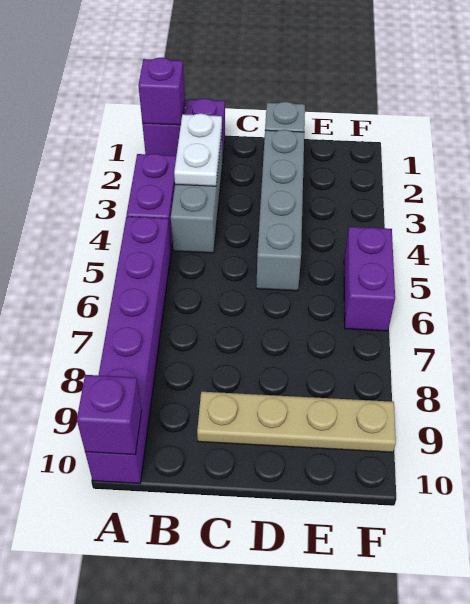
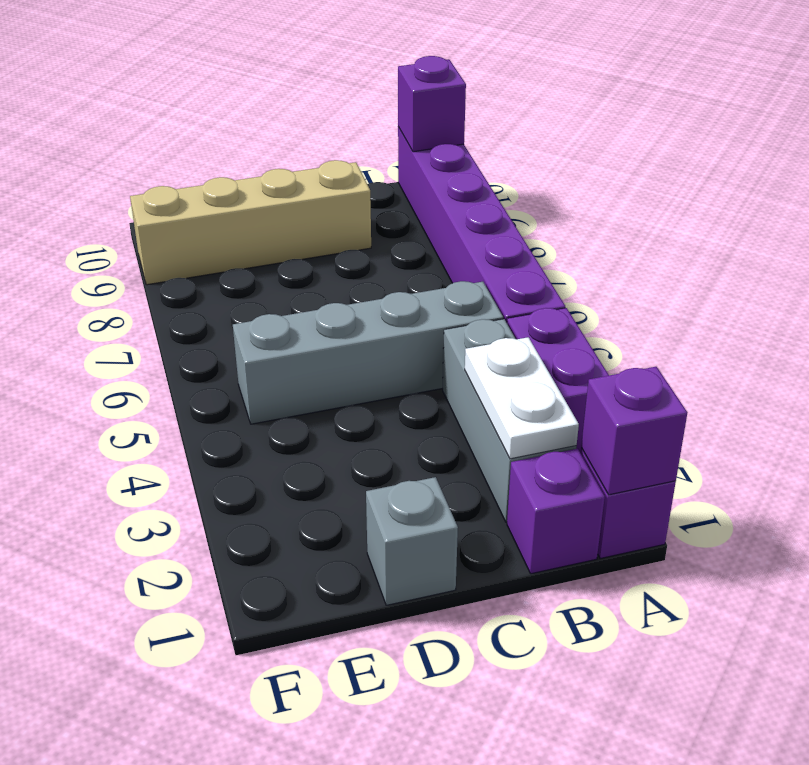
tan 1x4 plate [197,392,396,452] -> tan 1x4 brick [130,160,371,285]
grey 1x4 brick [256,130,304,291] -> grey 1x4 brick turned to [233,281,503,424]
purple 1x2 brick [344,227,395,331] -> none

